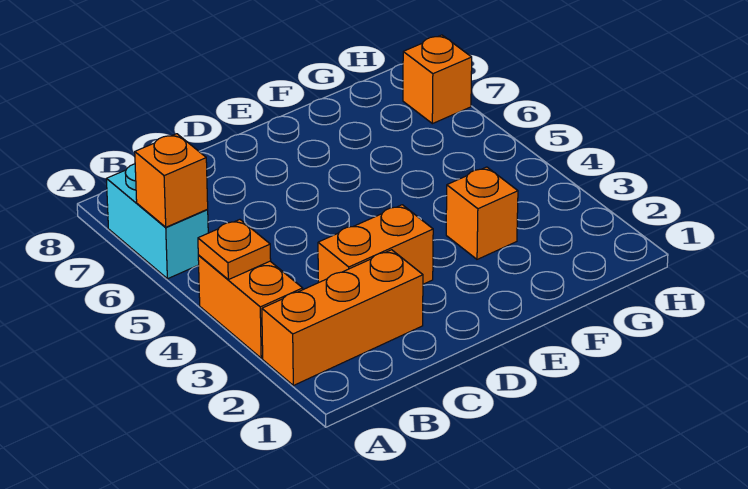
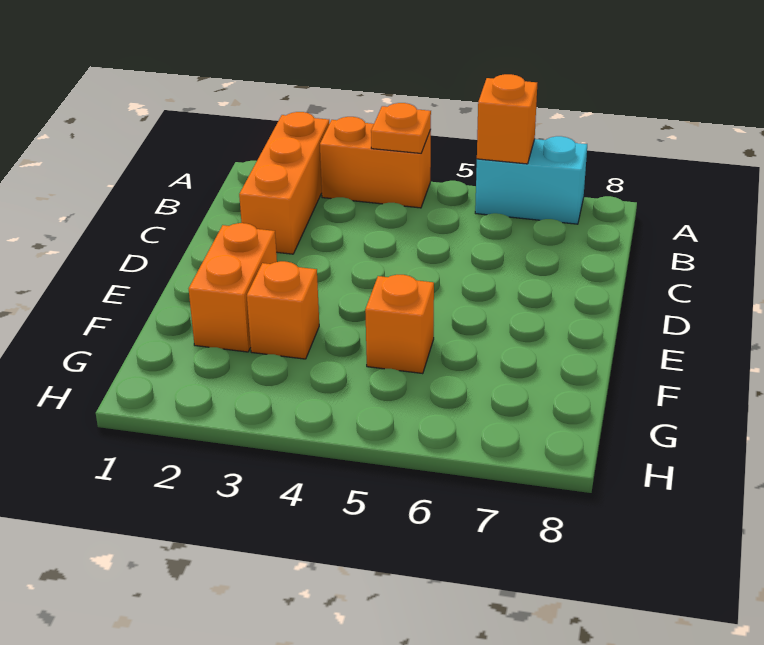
orange 1x2 brick [318,205,433,284] -> orange 1x2 brick moved to [189,223,277,352]
orange 1x1 brick [403,35,472,124] -> orange 1x1 brick moved to [365,275,434,374]

